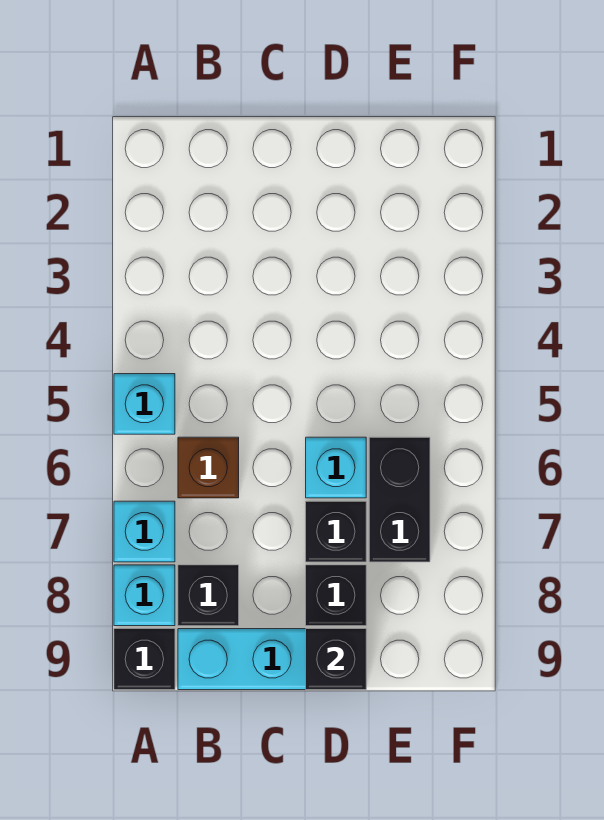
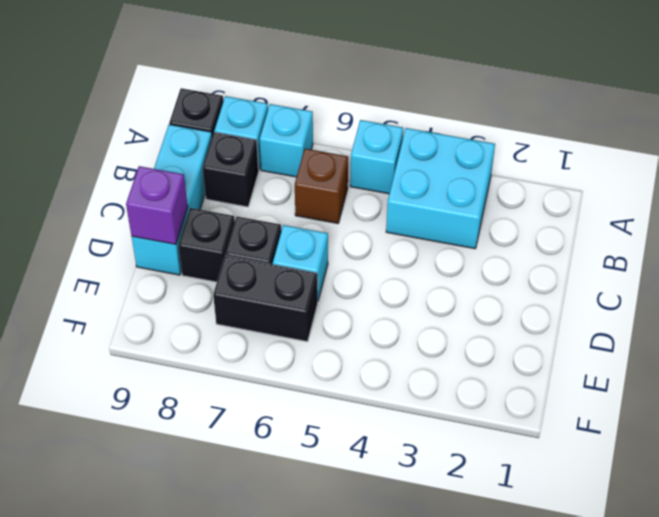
none -> cyan 2x2 brick [386,128,495,249]
black 1x1 brick [306,629,366,690] -> purple 1x1 brick [126,166,188,244]

